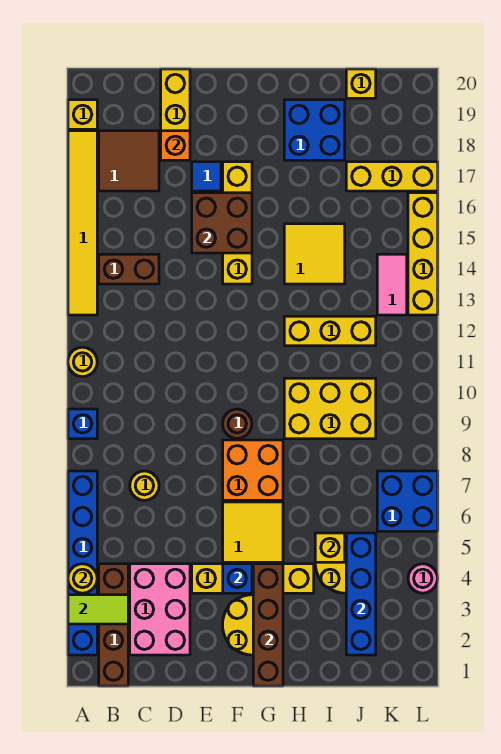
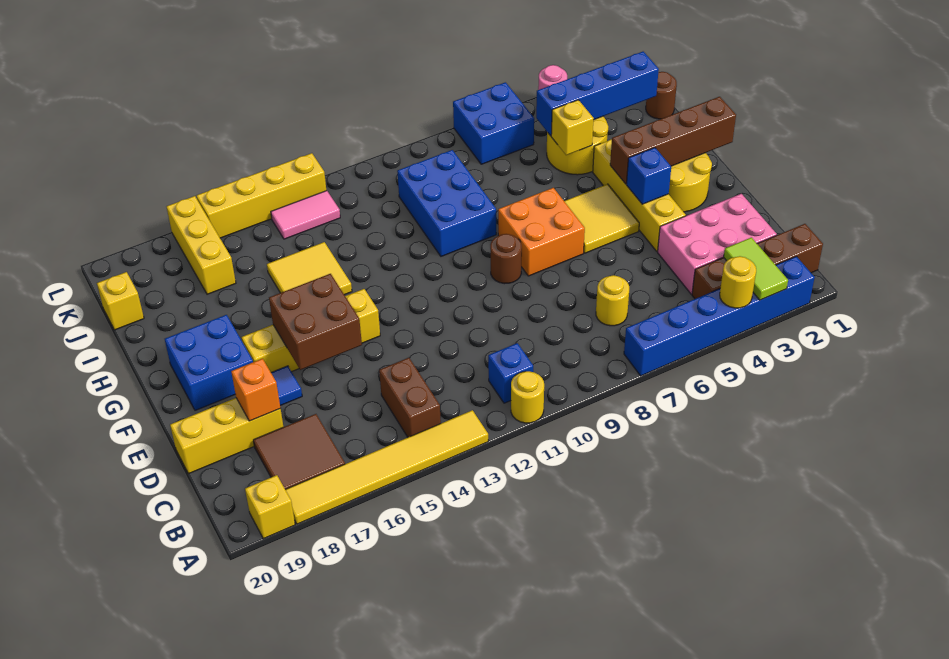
blue 1x1 brick [68,409,97,439] -> blue 1x1 brick moved to [488,343,533,403]
yellow 2x3 brick [284,378,376,439] -> blue 2x3 brick [397,150,496,256]
yellow 1x3 brick [284,316,376,346] -> none
blue 2x2 brick [284,100,345,160] -> blue 2x2 brick moved to [165,315,253,410]
none -> brown 1x1 round brick [646,72,677,119]

